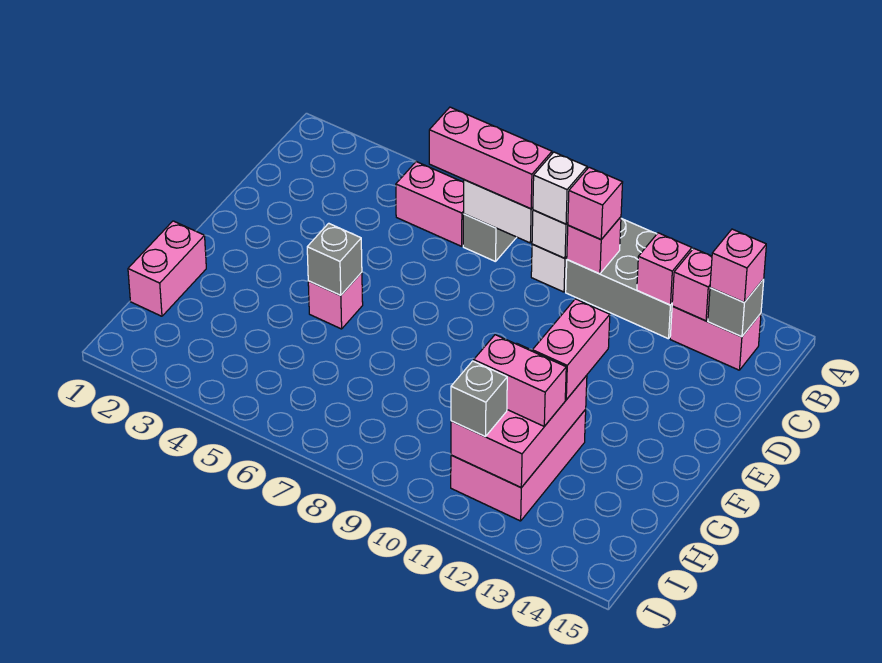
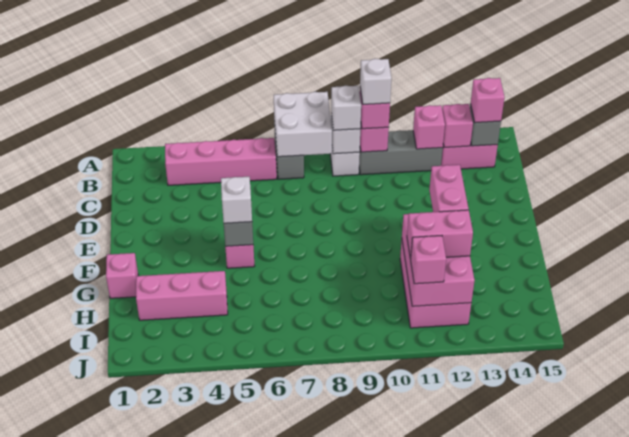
grey 2x3 brick [566,219,672,339] -> grey 1x3 brick [359,130,443,175]
pink 1x2 brick [396,162,464,246] -> pink 1x4 brick [165,138,277,185]
pink 1x3 brick [429,107,552,209] -> pink 1x3 brick moved to [136,271,228,320]
none -> white 1x1 brick [360,59,391,104]
none -> white 1x1 brick [221,177,252,223]
pink 1x2 brick [128,221,206,316] -> pink 1x1 brick [106,253,138,298]
grey 1x1 brick [451,361,507,437] -> pink 1x1 brick [410,236,446,284]

